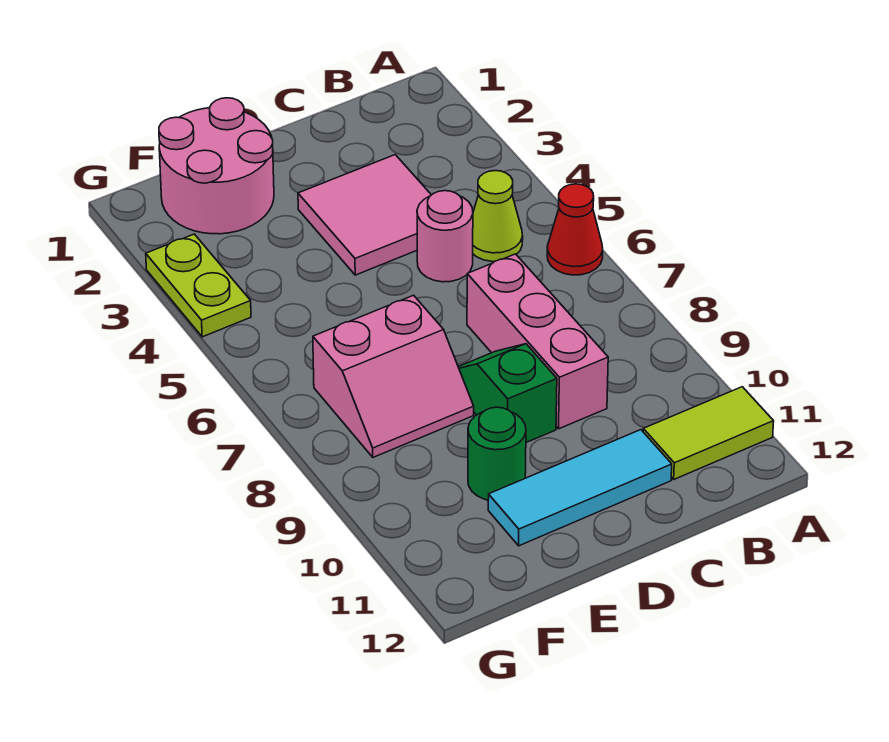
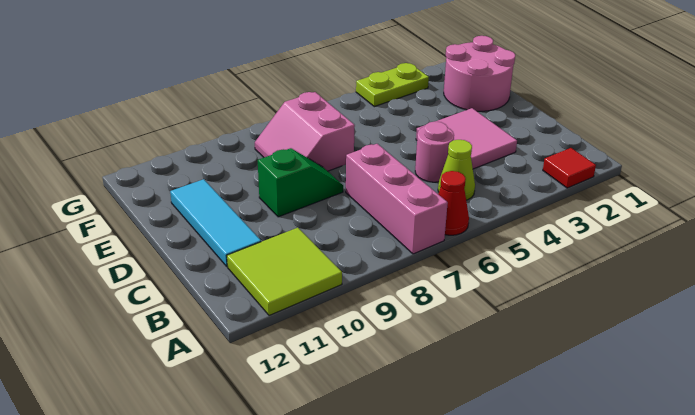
none -> red 1x1 tile [543,148,596,188]
lime 1x2 tile [643,387,774,479] -> lime 2x2 tile [227,228,342,316]
pink 1x3 brick [467,254,608,429] -> pink 1x3 brick turned to [346,144,448,254]
green 1x1 round brick [468,407,526,500] -> none

